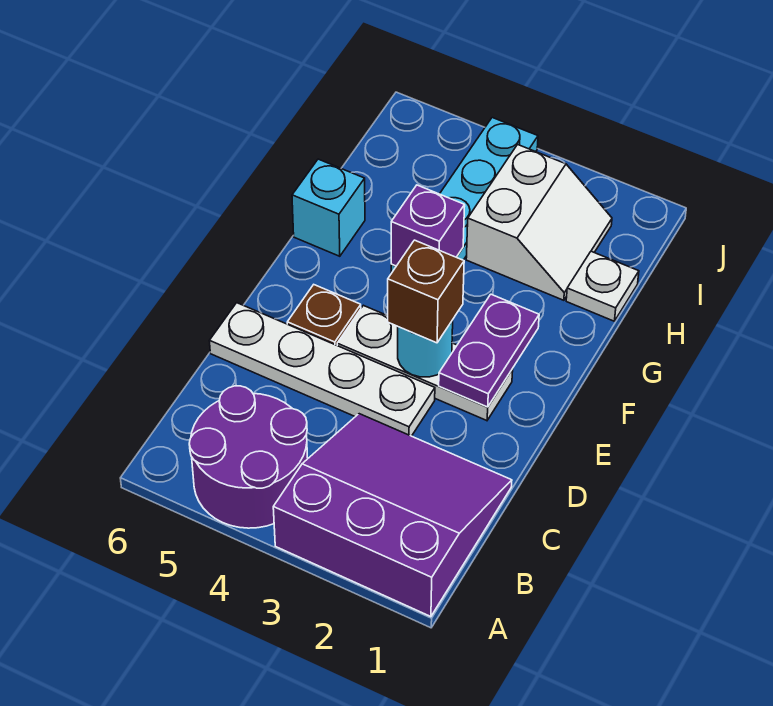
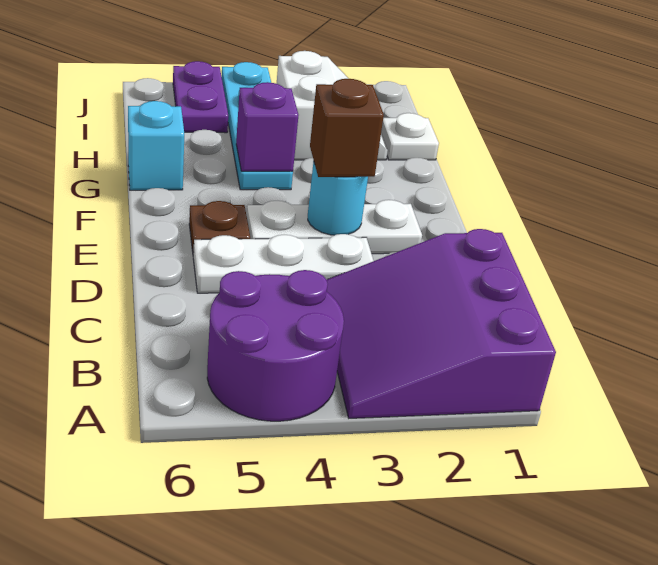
purple 3x3 slope [273,414,512,617] -> purple 3x3 slope turned to [327,229,556,418]
white 1x4 plate [210,303,435,436] -> white 1x3 plate [193,234,374,293]
purple 1x2 plate [439,294,539,407] -> purple 1x2 plate moved to [173,61,228,133]

